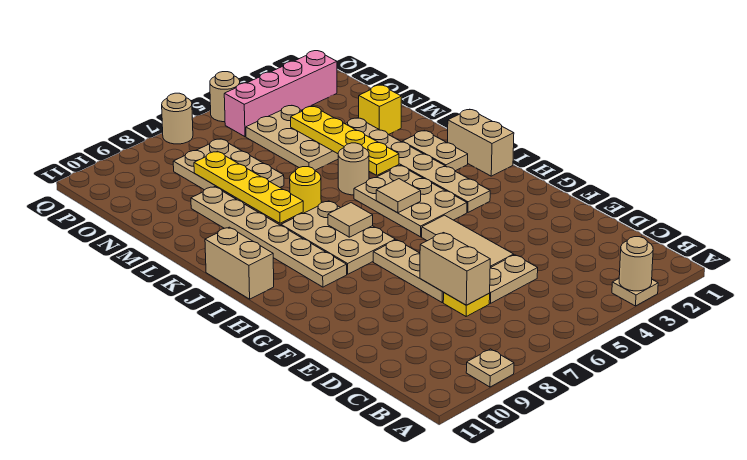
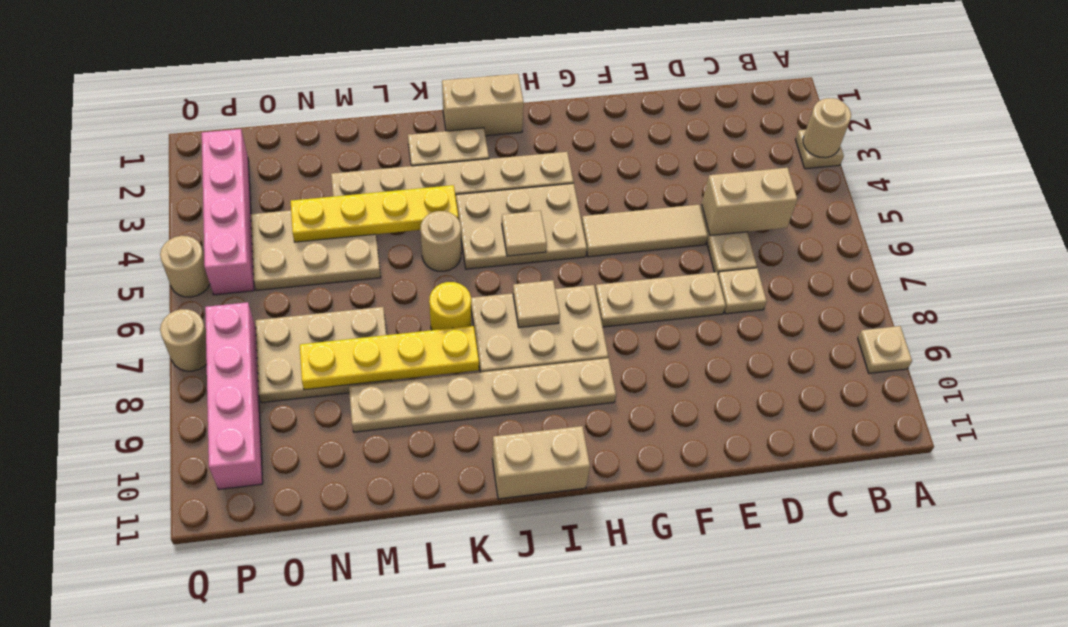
yellow 1x1 plate [443,293,490,316] -> tan 1x1 plate [718,268,767,314]
tan 1x2 brick [420,233,490,305] -> tan 1x2 brick moved to [702,168,797,236]
yellow 1x1 brick [359,85,401,135] -> none
none -> pink 1x4 brick [205,302,263,489]

